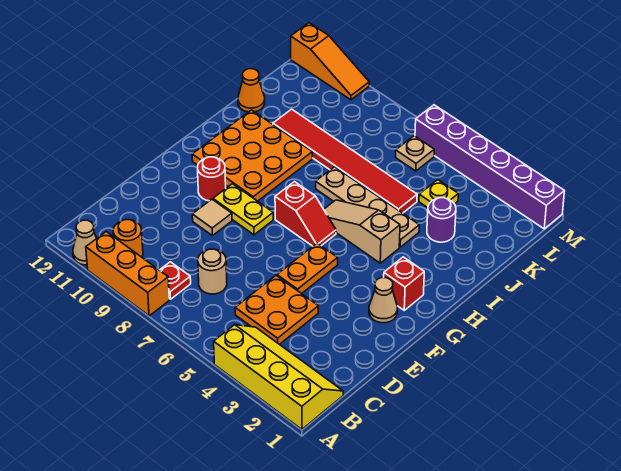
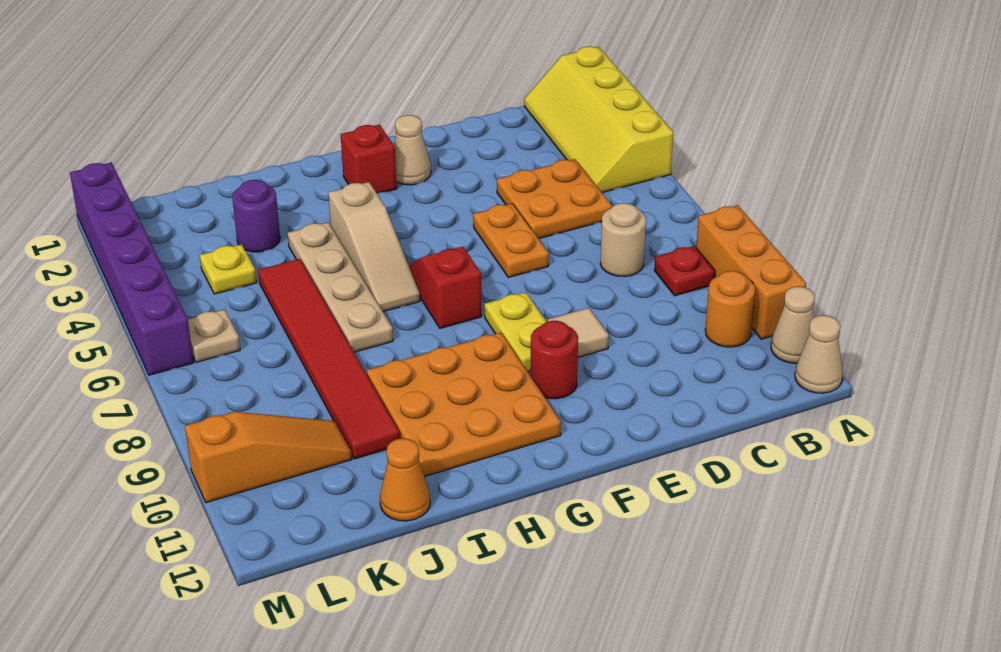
none -> tan 1x1 cone [795,315,843,393]
orange 1x2 plate [277,243,338,294] -> orange 1x2 plate turned to [473,204,549,277]
orange 1x3 slope [291,23,369,100] -> orange 1x3 slope turned to [185,412,352,503]

